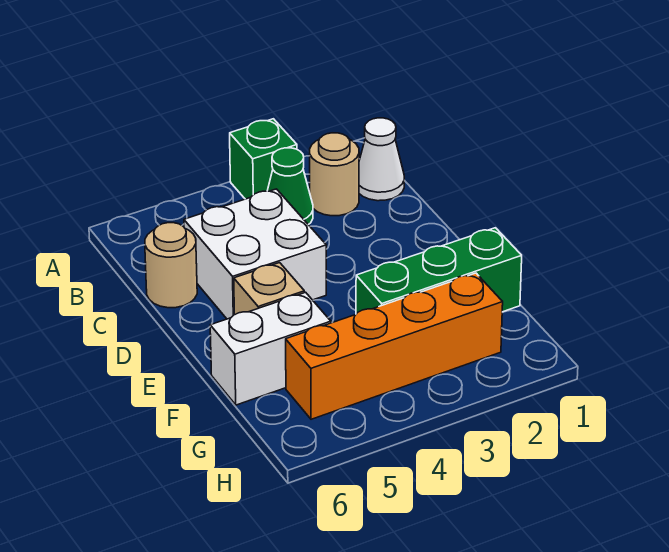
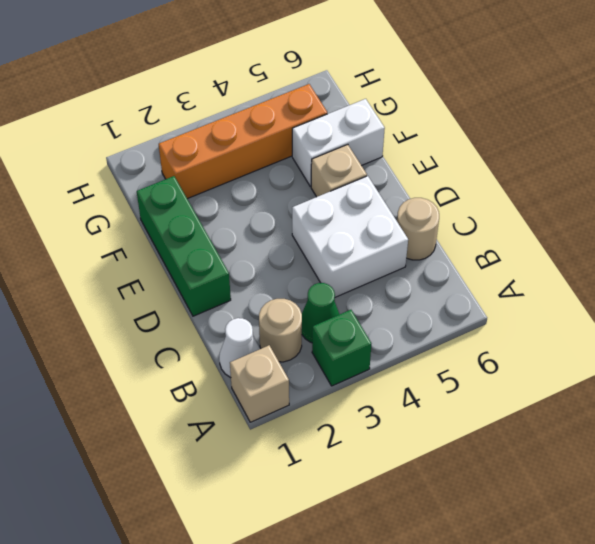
none -> tan 1x1 brick [230,345,289,422]
green 1x3 brick [356,228,522,314] -> green 1x3 brick turned to [137,176,231,316]

